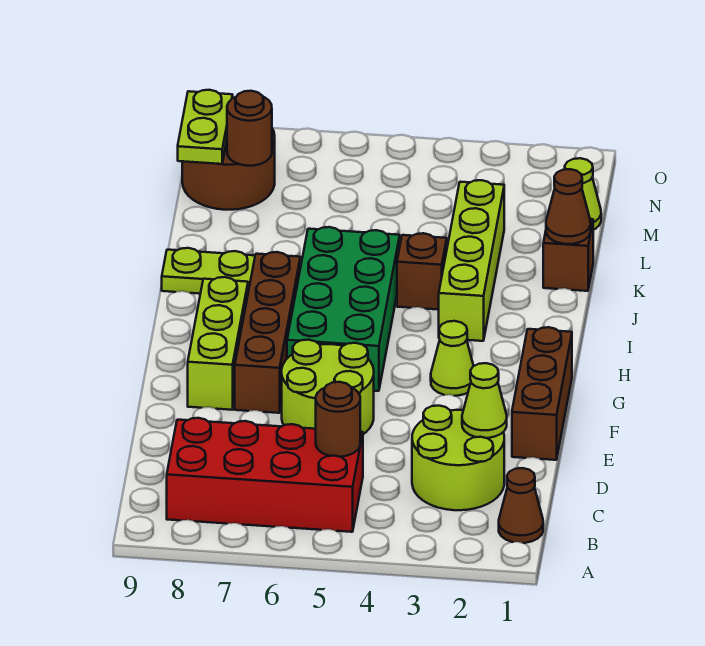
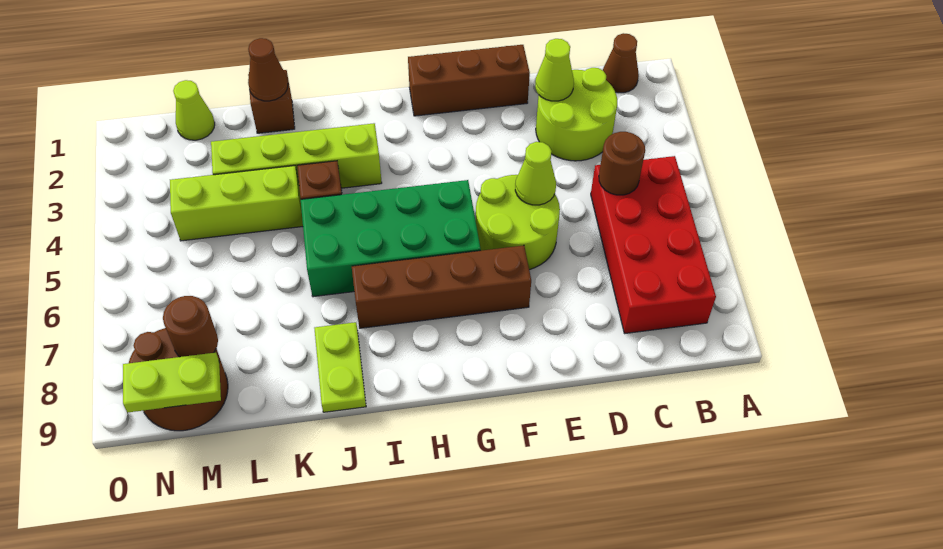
lime 1x3 brick [188,277,248,410] -> lime 1x3 brick moved to [170,166,303,241]
lime 1x1 cone [431,321,473,396] -> lime 1x1 cone moved to [515,142,556,205]

